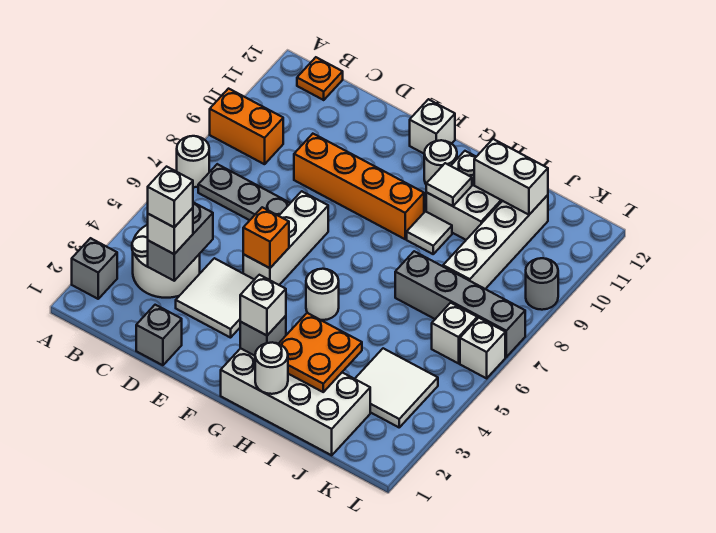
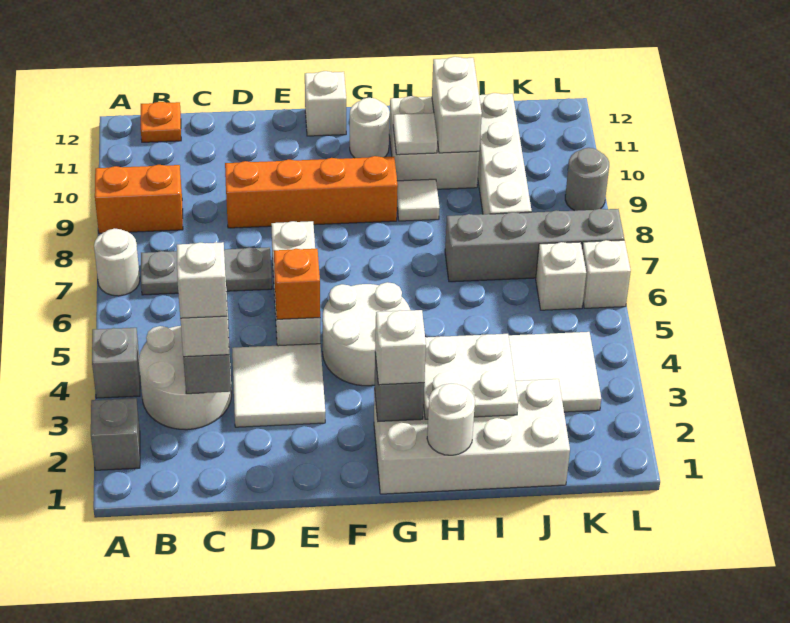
grey 1x1 brick [136,305,182,365] -> grey 1x1 brick moved to [92,328,140,398]
white 1x1 round brick [306,269,339,320] -> white 2x2 round brick [322,282,410,386]
orange 2x2 plate [279,313,362,392] -> white 2x2 plate [423,334,518,419]
white 1x2 brick [474,139,548,215] -> white 1x2 brick turned to [432,57,482,153]

